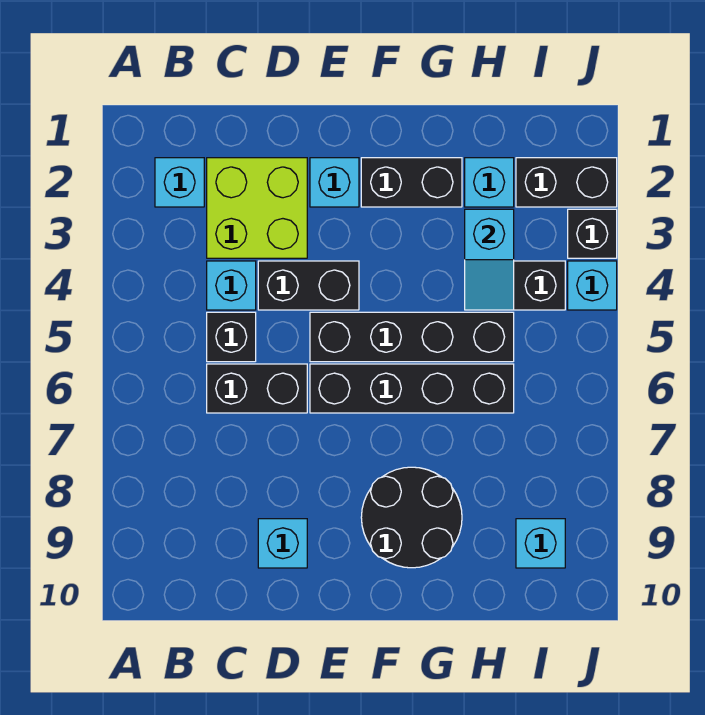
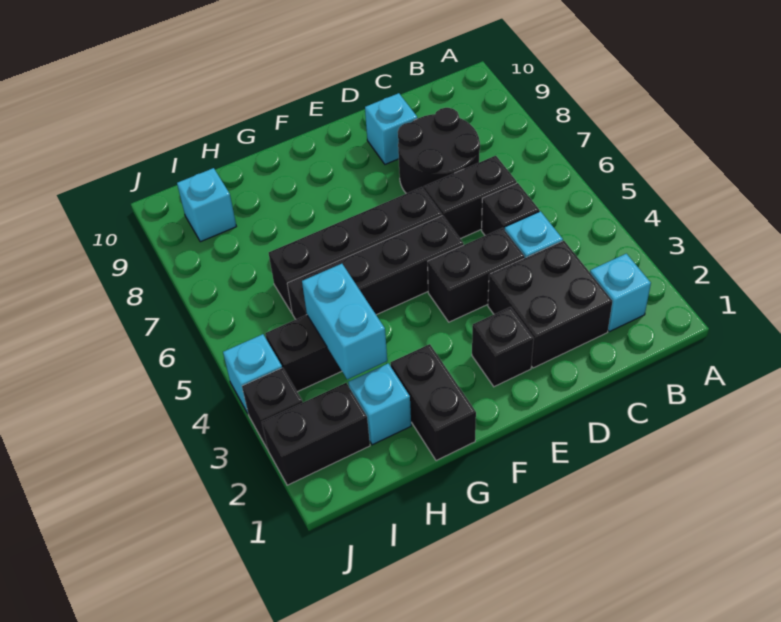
lime 2x2 brick [207,158,307,258] -> black 2x2 brick [488,241,613,368]
cyan 1x1 brick [310,158,359,207] -> black 1x1 brick [472,307,534,387]
black 1x2 brick [361,158,462,207] -> black 1x2 brick turned to [391,344,476,461]
black 2x2 round brick [361,467,462,568] -> black 2x2 round brick moved to [398,108,480,194]
cyan 1x2 slope [465,209,514,310] -> cyan 1x2 brick [302,264,387,379]

